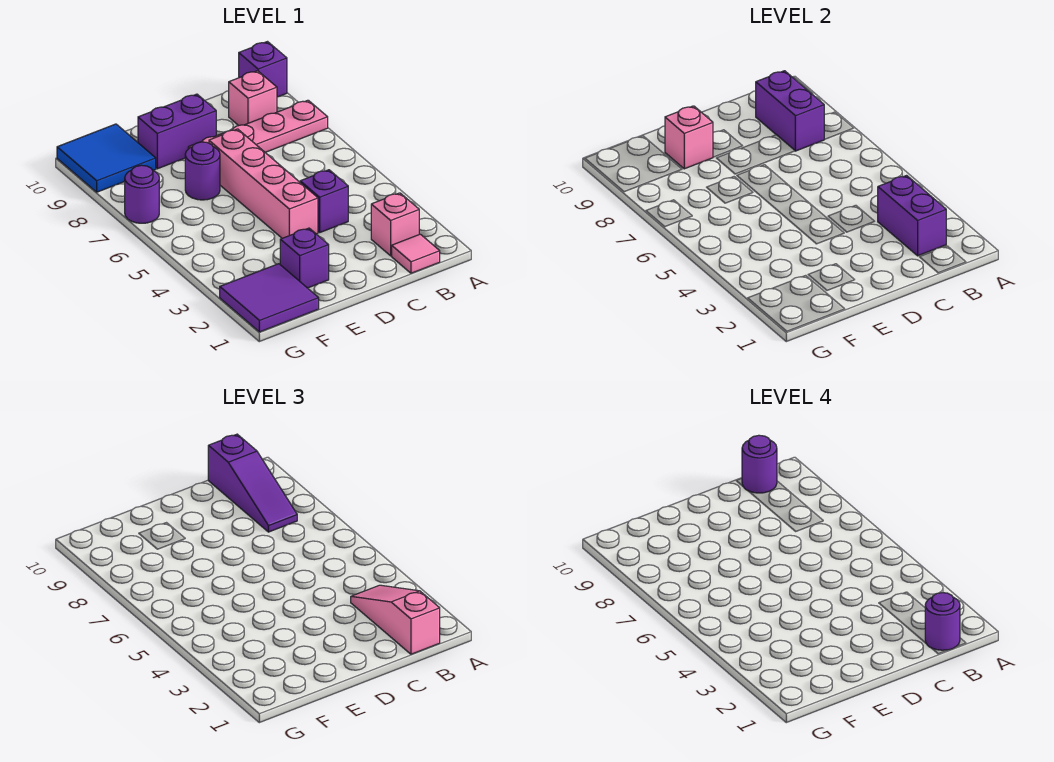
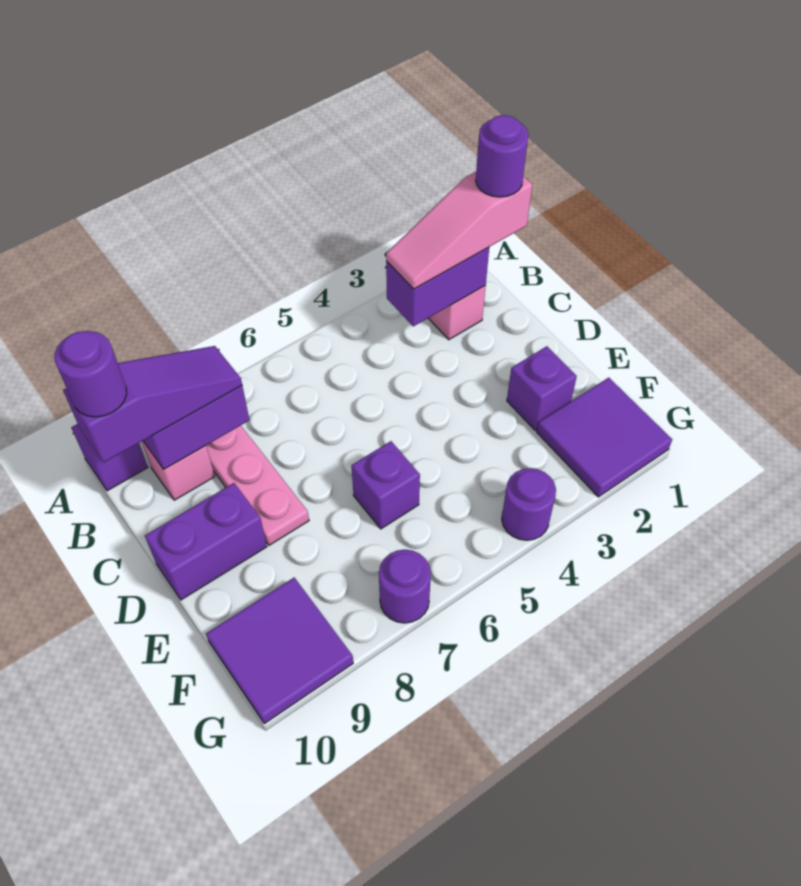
pink 1x1 tile [392,234,440,273] -> none
purple 1x1 brick [300,170,348,232] -> purple 1x1 brick moved to [351,441,420,529]
pink 1x4 brick [209,129,318,238] -> none
purple 1x2 brick [138,94,216,169] -> purple 1x2 brick turned to [145,483,267,600]
purple 1x1 round brick [185,142,220,200] -> purple 1x1 round brick moved to [502,468,556,540]
pink 1x1 brick [665,106,713,169] -> none
blue 2x2 tile [57,124,156,192] -> purple 2x2 tile [206,578,353,724]

